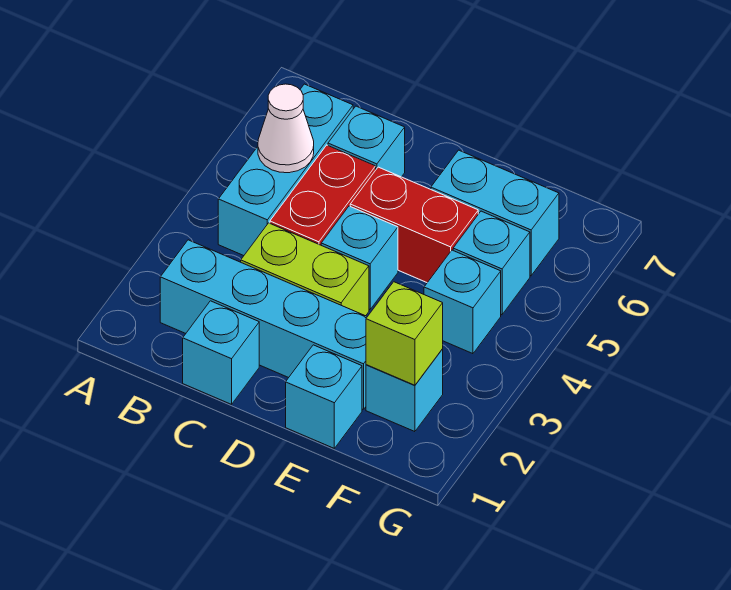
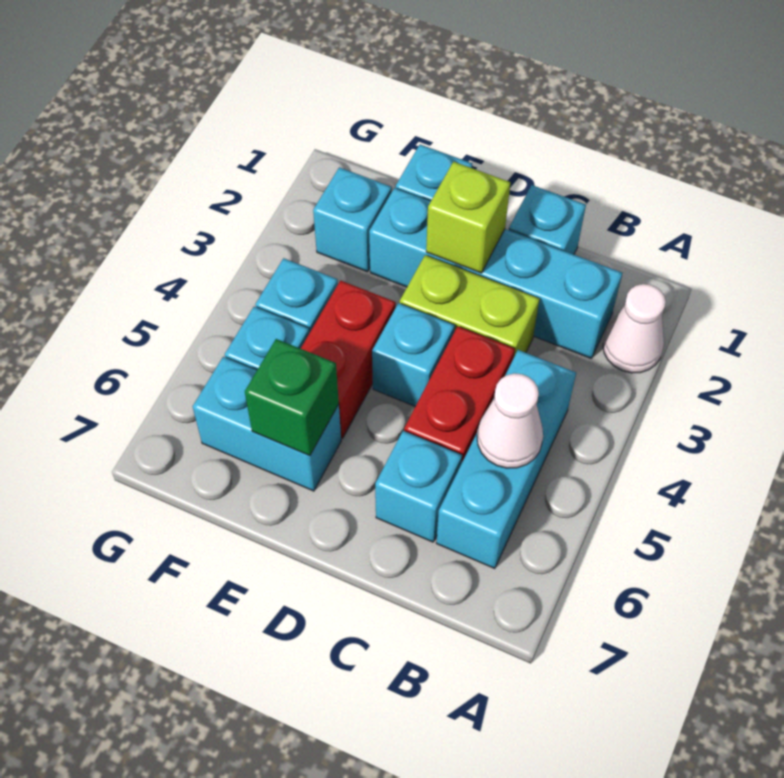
none -> white 1x1 cone [603,284,666,373]
red 1x2 brick [350,167,478,283] -> red 1x2 brick turned to [301,280,396,438]
none -> green 1x1 brick [245,339,339,456]
lime 1x1 brick [366,282,443,385] -> lime 1x1 brick moved to [426,162,510,273]

